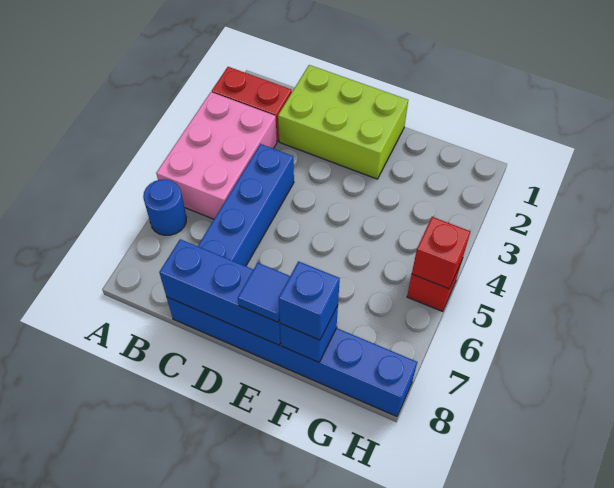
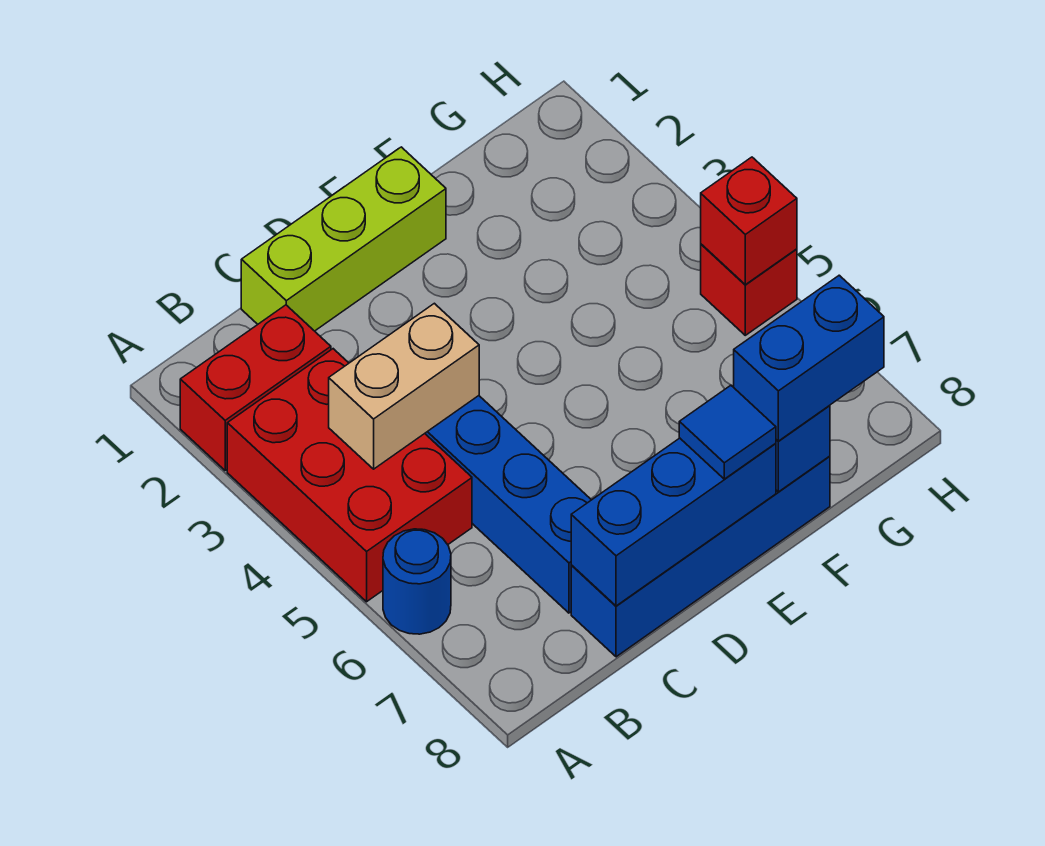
pink 2x3 brick [156,92,277,219] -> red 2x3 brick [227,349,472,602]
none -> tan 1x2 brick [329,303,479,469]
lime 2x3 brick [278,65,408,179] -> lime 1x3 brick [241,147,446,331]
blue 1x6 brick [167,297,417,417] -> blue 1x4 brick [571,456,830,657]
blue 1x1 brick [279,261,340,340] -> blue 1x2 brick [734,275,884,441]

